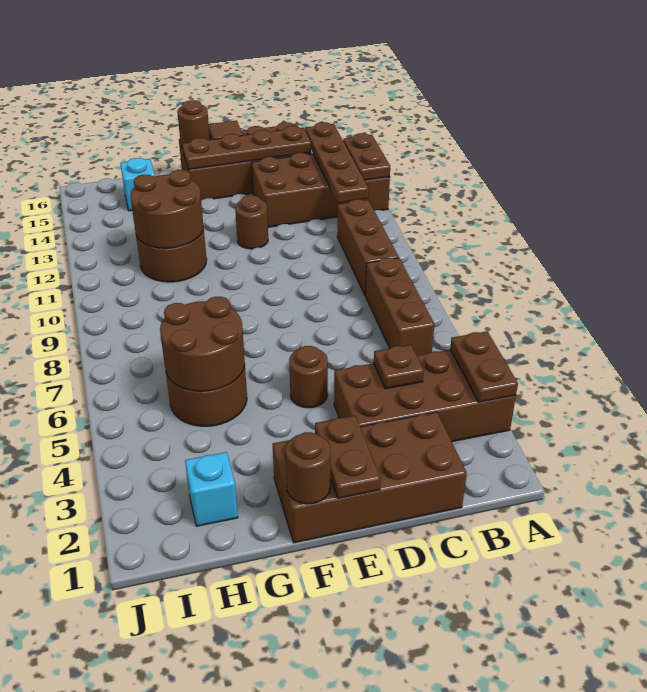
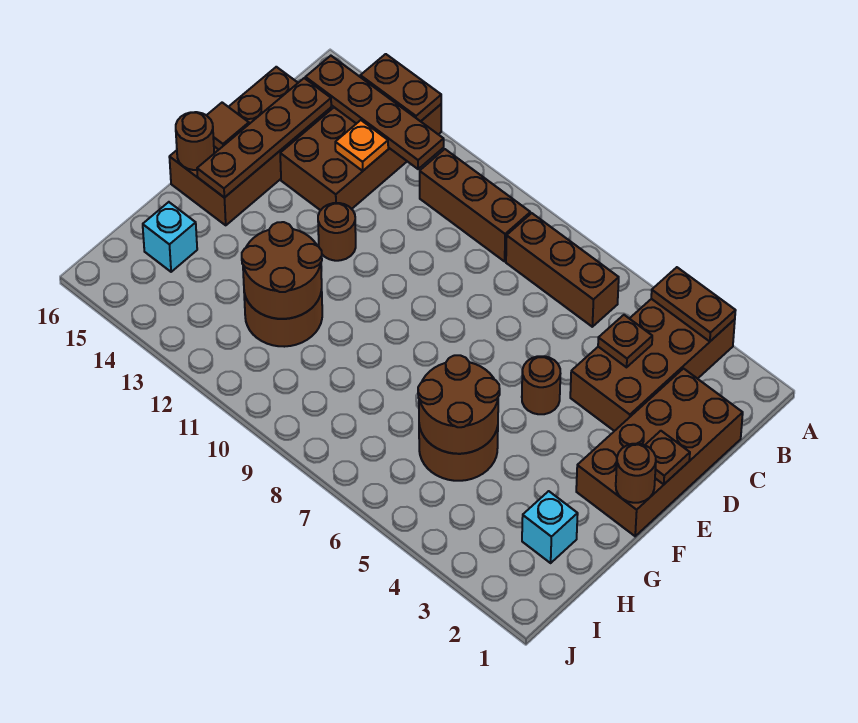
none -> orange 1x1 plate [335,120,388,171]
brown 1x2 plate [315,416,381,498] -> brown 1x1 plate [645,431,690,484]

